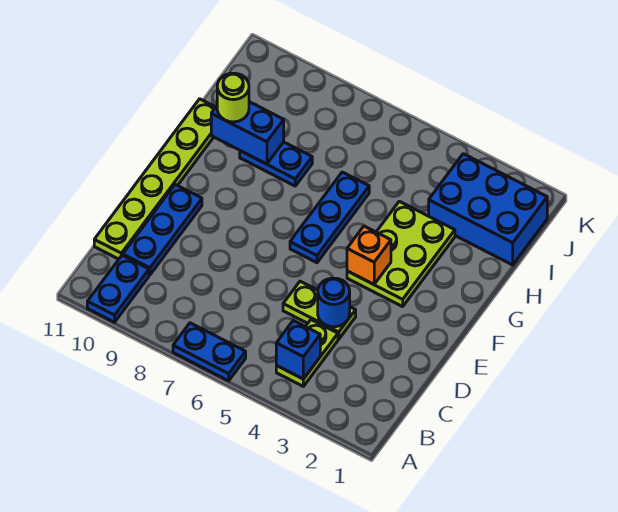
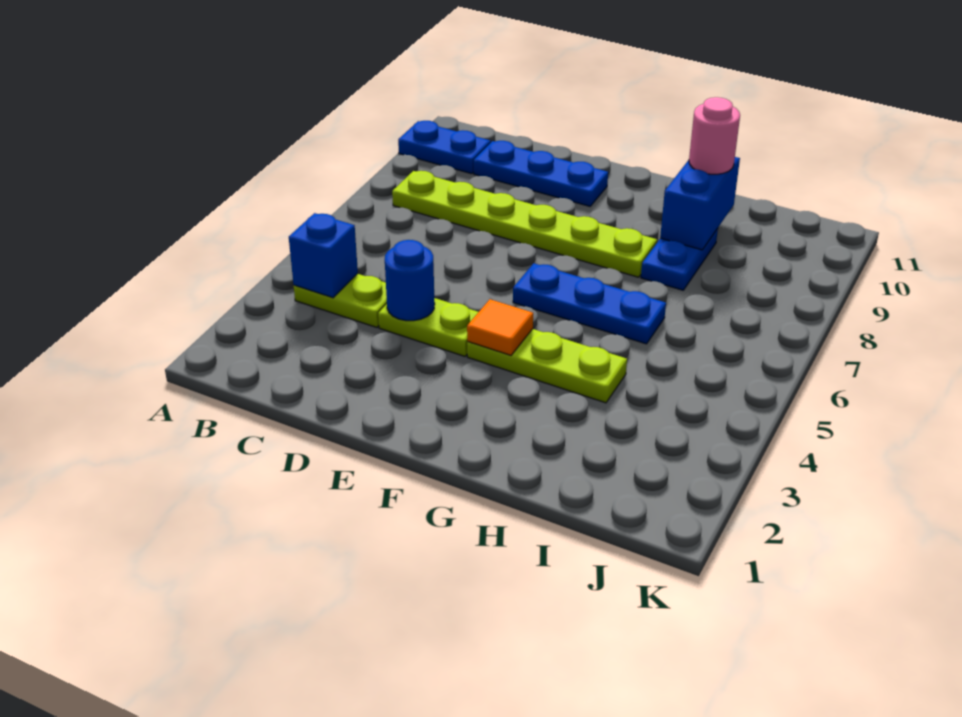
blue 1x2 plate [173,323,246,381] -> none
lime 1x6 plate [94,99,216,259] -> lime 1x6 plate moved to [392,171,657,277]
lime 1x2 plate [283,281,356,339] -> lime 1x2 plate turned to [378,298,478,356]
lime 2x3 plate [347,201,455,307] -> lime 1x3 plate [467,329,627,403]
orange 1x1 brick [347,226,391,284] -> orange 1x1 tile [467,299,533,355]
lime 1x1 round brick [217,73,249,122] -> pink 1x1 round brick [689,97,740,174]
blue 2x3 brick [429,154,547,265] -> none

